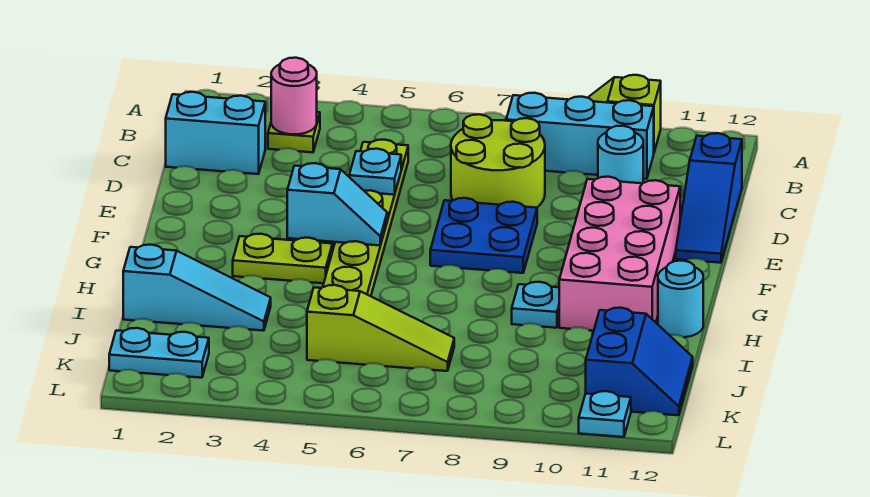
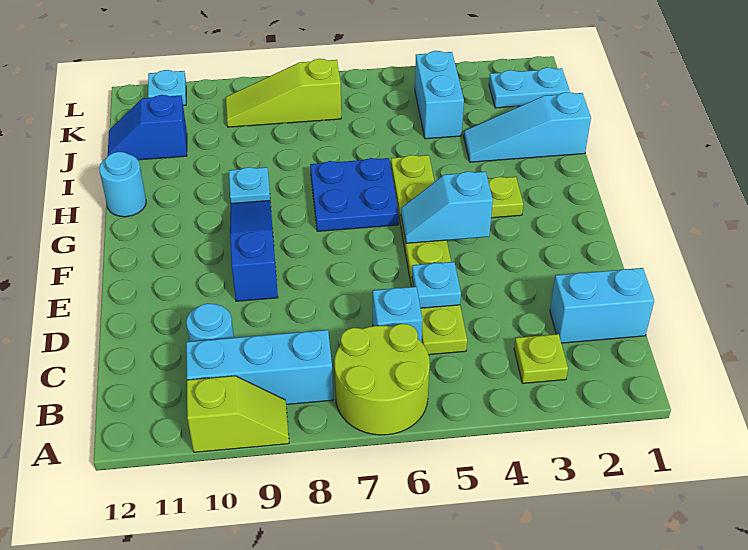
pink 1x1 round brick [271,58,317,134] -> none
none -> cyan 1x1 brick [373,287,423,342]
lime 2x2 round brick [451,114,545,208] -> lime 2x2 round brick moved to [334,324,430,435]
blue 1x3 slope [676,133,742,263] -> blue 1x3 slope moved to [230,200,278,301]
blue 2x2 plate [430,198,537,273] -> blue 2x2 plate moved to [310,158,399,231]
pink 2x4 brick [559,177,680,331] -> none
none -> cyan 1x2 brick [415,51,464,139]
lime 1x3 slope [307,285,454,371] -> lime 1x3 slope moved to [226,59,341,127]
blue 2x2 slope [586,308,693,415] -> blue 1x2 slope [108,95,187,160]

